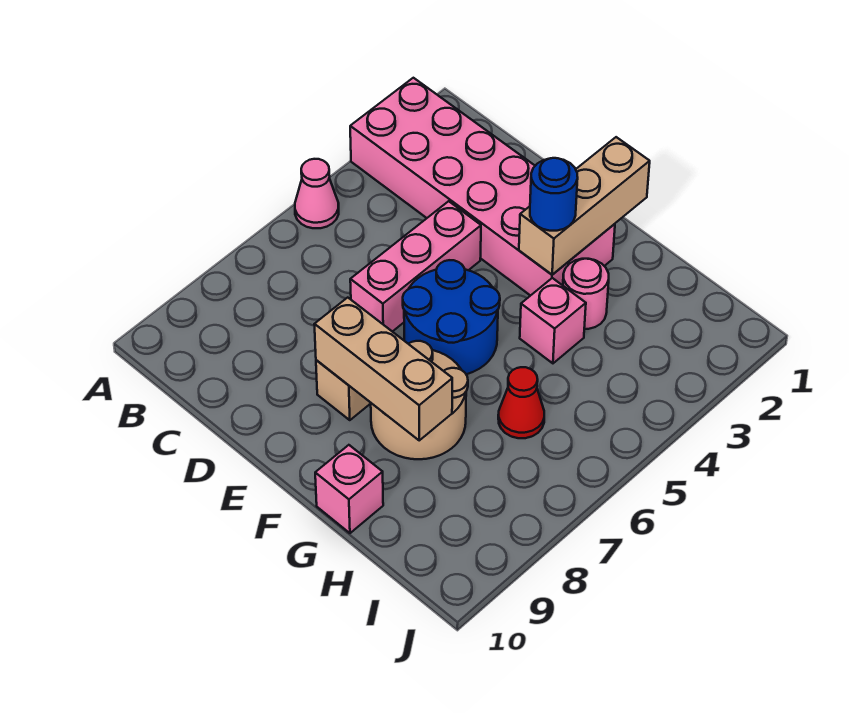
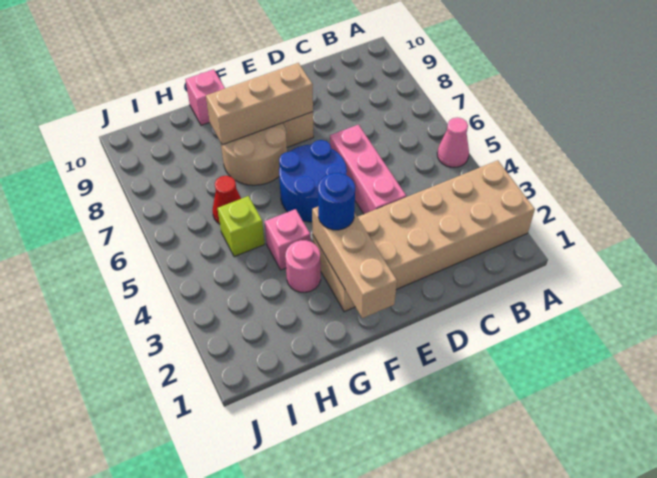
pink 2x6 brick [350,78,615,296] -> tan 2x6 brick [313,160,535,312]
none -> lime 1x1 brick [218,196,265,257]

